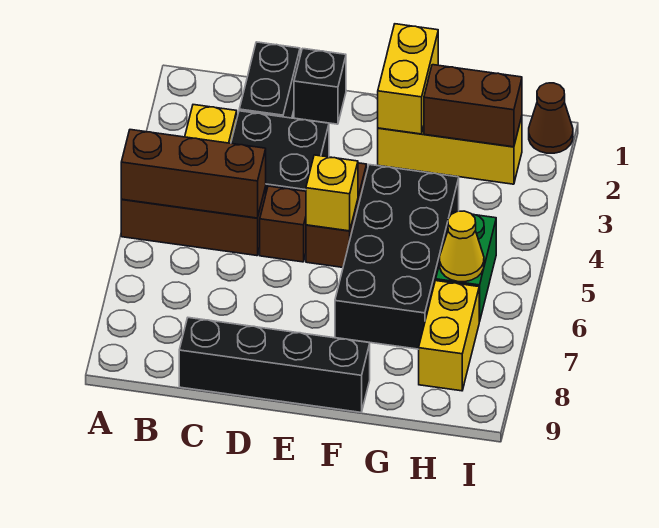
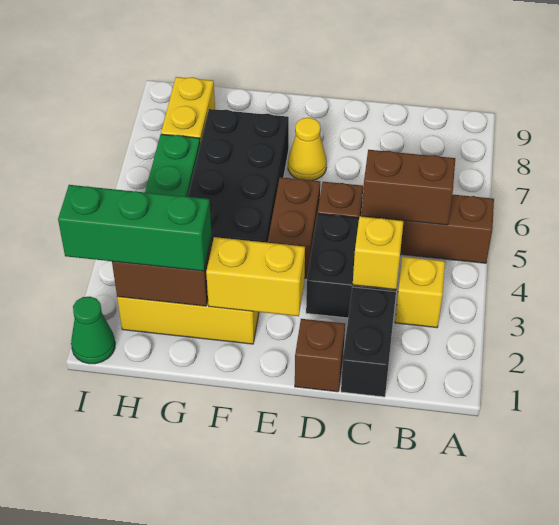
brown 1x3 brick [121,130,266,218] -> brown 1x2 brick [362,150,455,225]
black 1x4 brick [179,318,370,412] -> none
black 1x1 brick [294,48,346,124] -> brown 1x1 brick [295,319,345,392]
yellow 1x1 brick [306,155,358,231] -> yellow 1x1 brick moved to [353,216,404,290]
yellow 1x2 brick [378,24,438,134] -> yellow 1x2 brick turned to [206,237,305,316]
none -> green 1x3 brick [58,185,212,271]
yellow 1x1 cone [440,211,484,282] -> yellow 1x1 cone moved to [288,118,327,181]
brown 1x1 cone [529,83,573,153] -> green 1x1 cone [71,296,115,364]

